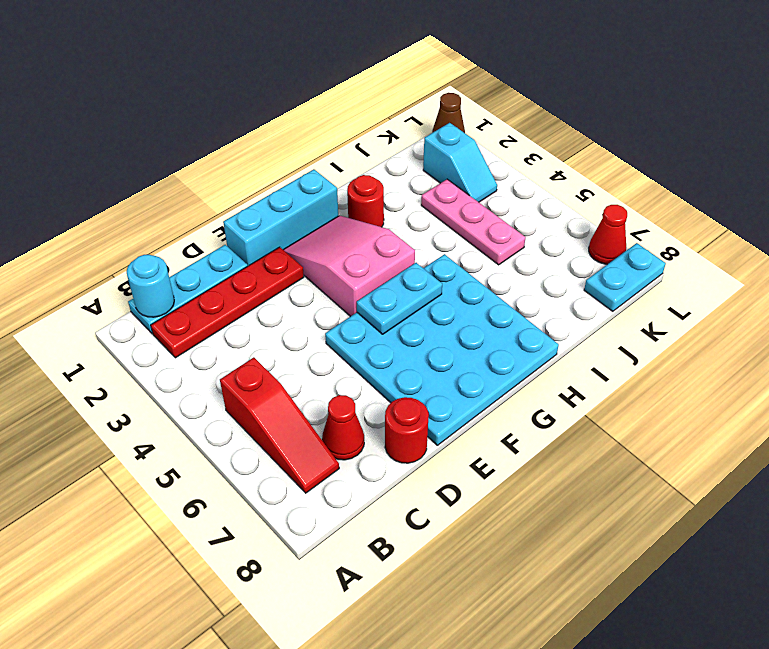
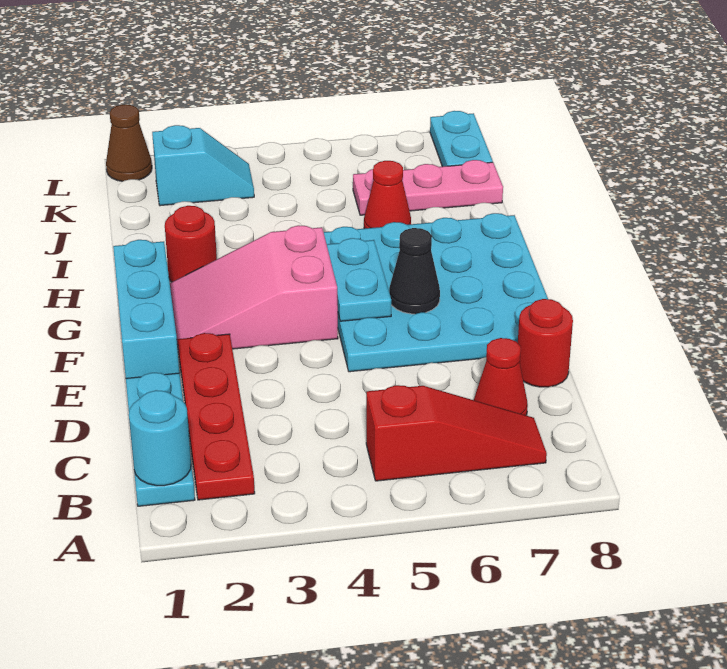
none -> black 1x1 cone [389,228,440,314]
pink 1x3 plate [421,179,526,265] -> pink 1x3 plate moved to [353,160,503,215]
red 1x1 cone [589,205,627,264] -> red 1x1 cone moved to [364,161,411,229]

